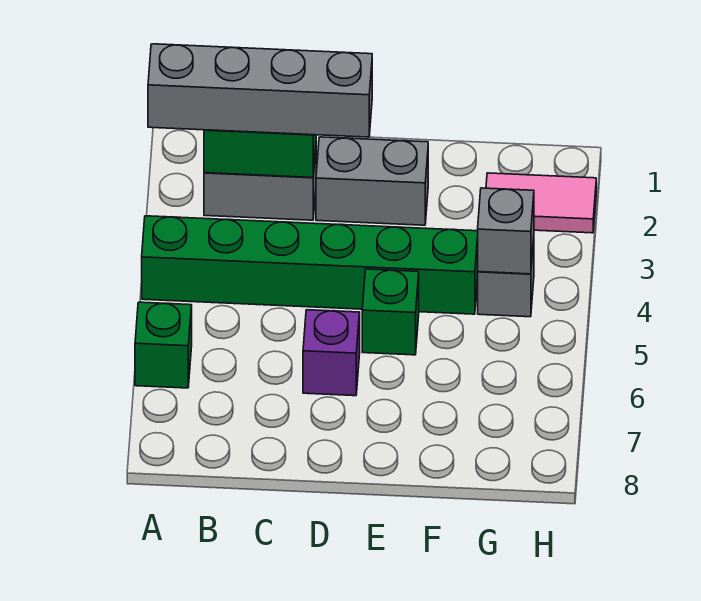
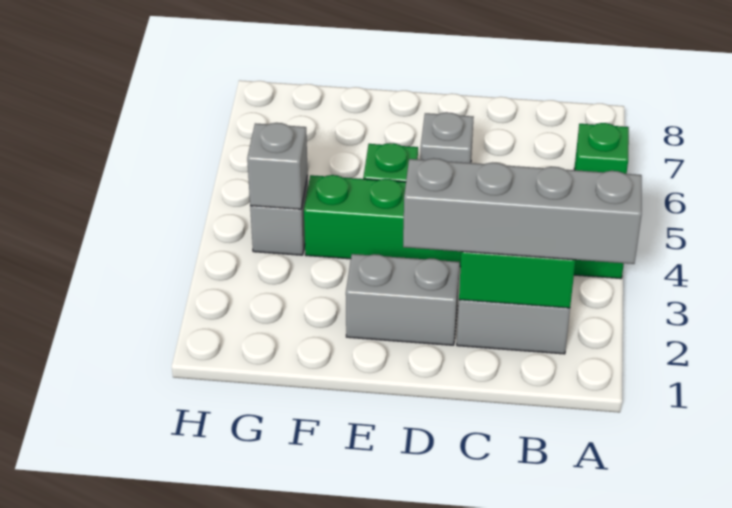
purple 1x1 brick [303,310,360,396] -> grey 1x1 brick [420,112,474,163]
pink 1x2 tile [486,173,596,233] -> none

